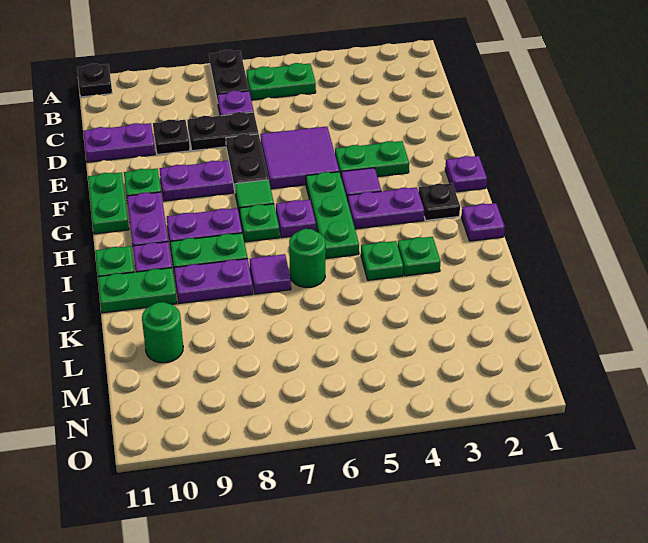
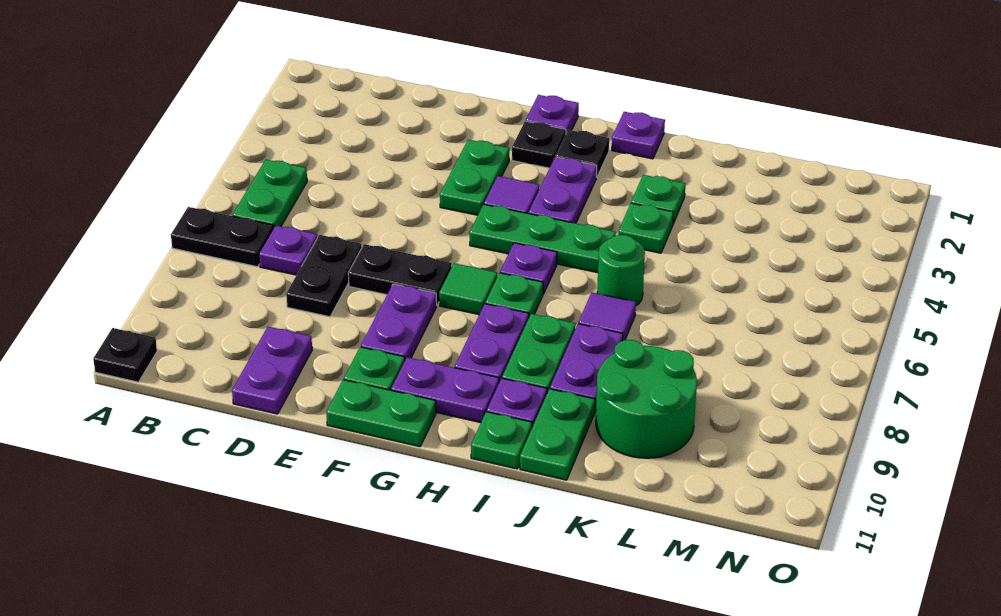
black 1x1 plate [153,120,190,154] -> black 1x1 plate moved to [512,121,566,168]
purple 2x2 tile [260,127,339,189] -> none
green 1x1 round brick [142,302,183,363] -> green 2x2 round brick [596,340,697,458]

